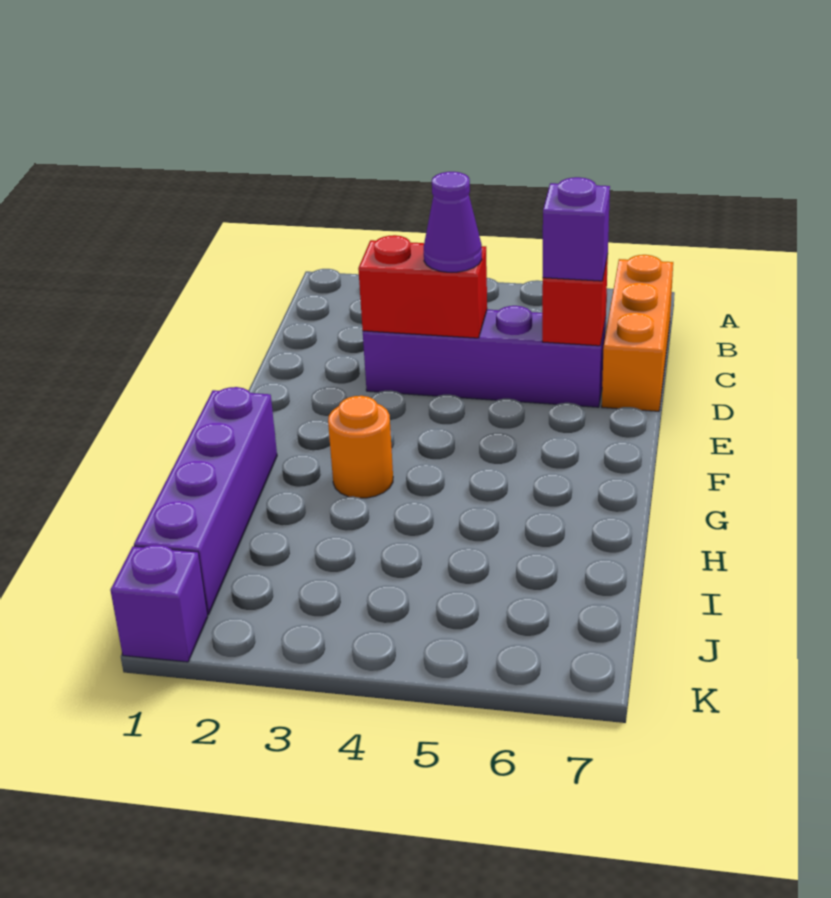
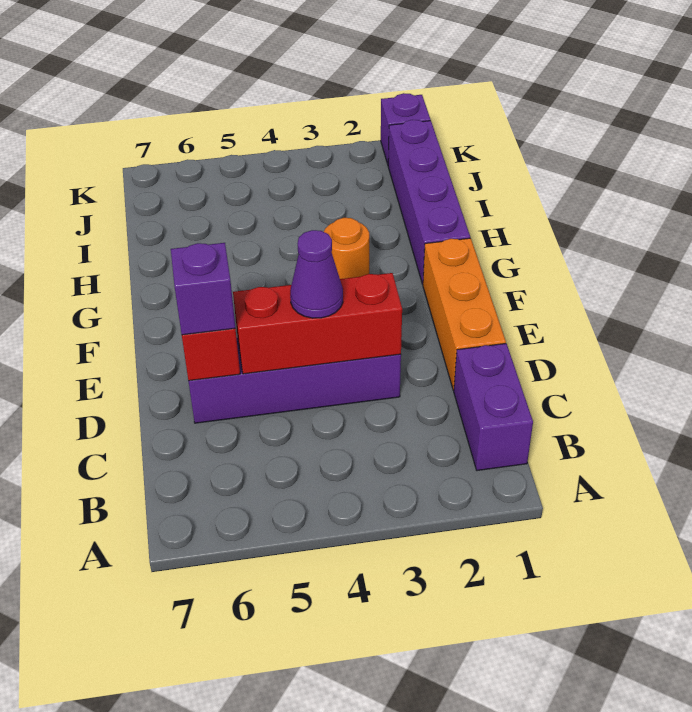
none -> purple 1x2 brick [454,344,533,471]
orange 1x3 brick [602,255,673,411] -> orange 1x3 brick moved to [423,238,506,390]
red 1x2 brick [358,235,487,338] -> red 1x3 brick [233,273,402,374]

